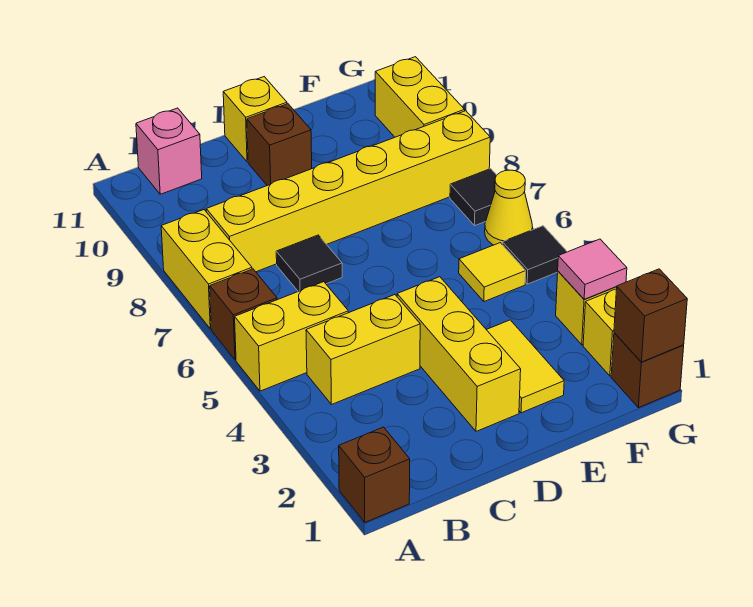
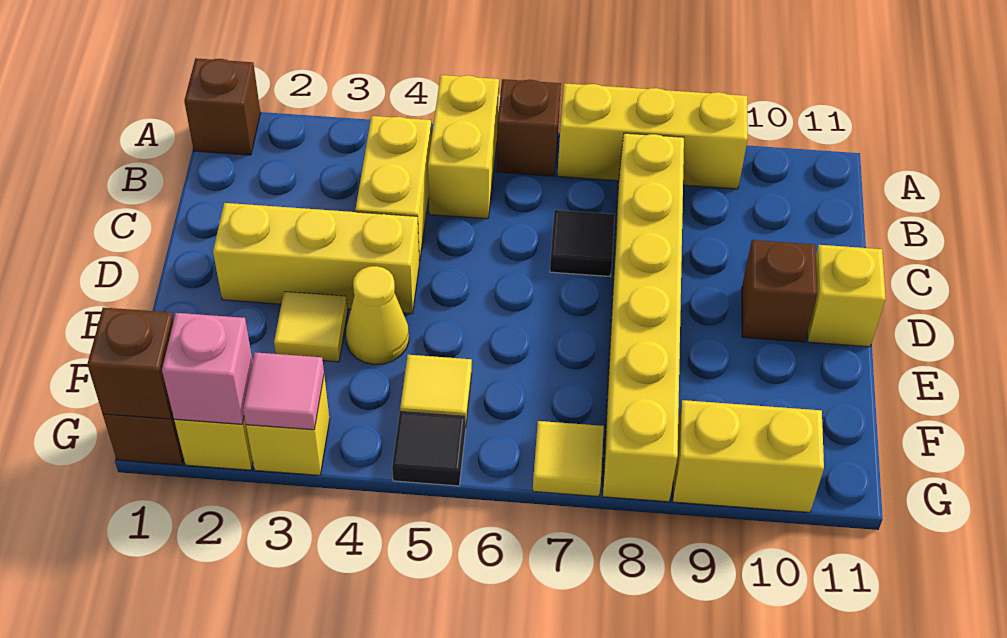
yellow 1x2 brick [161,210,252,329] -> yellow 1x3 brick [557,83,748,189]
pink 1x1 brick [136,108,202,194] -> pink 1x1 brick moved to [162,313,253,424]
yellow 1x2 tile [486,320,564,413] -> yellow 1x1 tile [274,292,348,362]
yellow 1x1 cone [485,170,533,245] -> yellow 1x1 cone moved to [346,266,409,364]
black 1x1 tile [450,169,497,225] -> yellow 1x1 tile [533,421,604,496]

